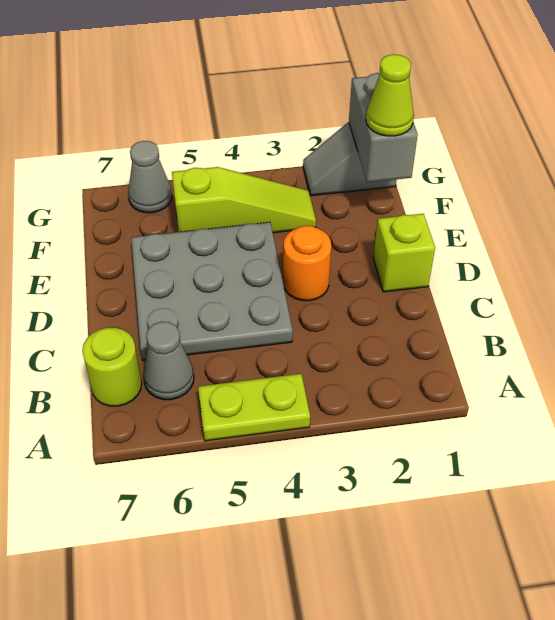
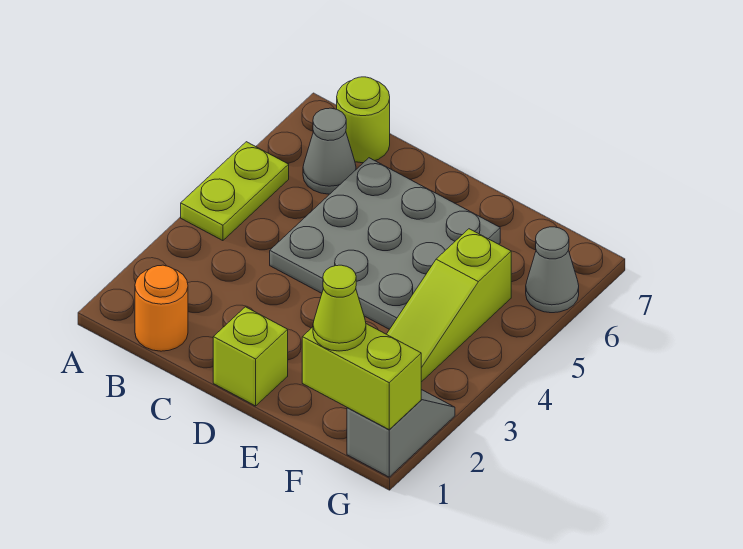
orange 1x1 round brick [283,226,331,301] -> orange 1x1 round brick moved to [135,265,188,351]
grey 1x2 brick [349,73,418,182] -> lime 1x2 brick [302,324,421,429]

